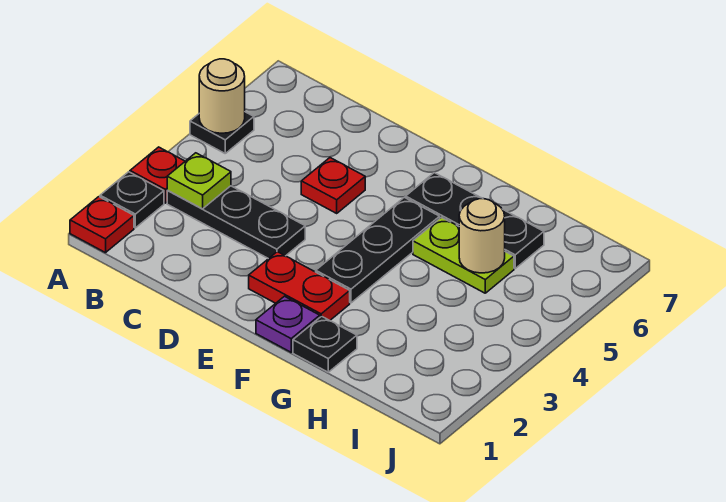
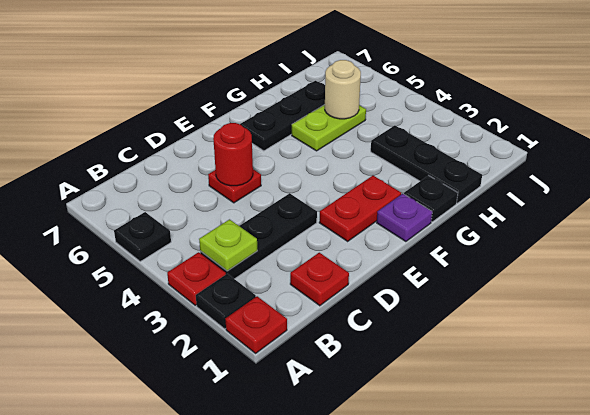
tan 1x1 round brick [199,59,245,133] -> none
none -> red 1x1 plate [290,253,349,306]
none -> red 1x1 round brick [213,123,253,186]
black 1x3 plate [316,197,440,303] -> black 1x3 plate moved to [371,126,482,203]

